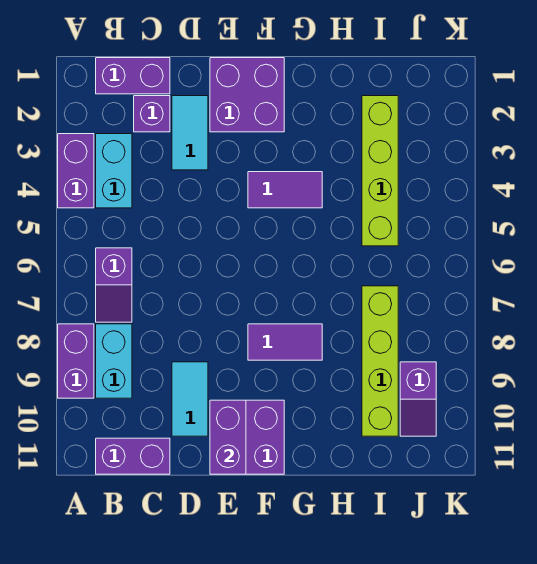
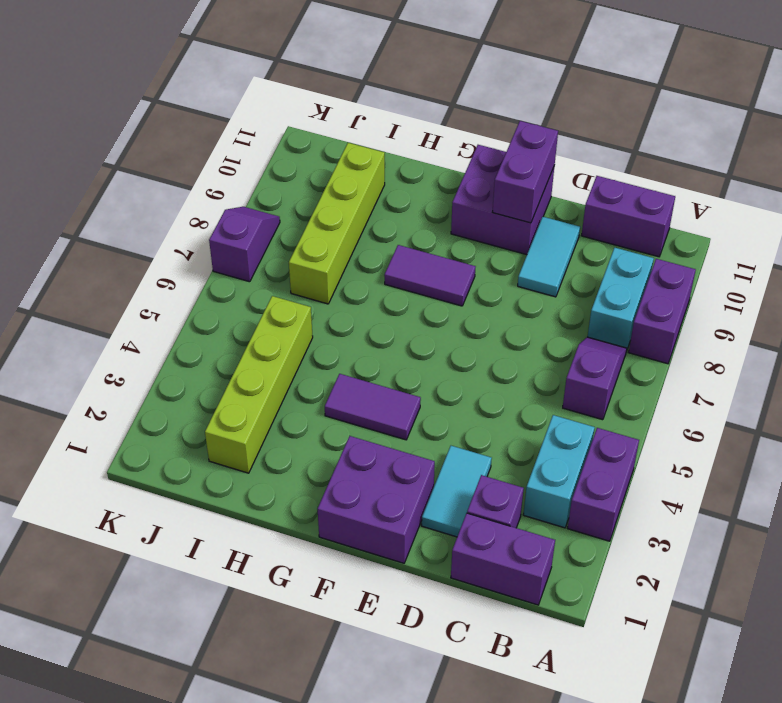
purple 1x2 slope [400,362,436,436] -> purple 1x2 slope moved to [209,207,280,282]

